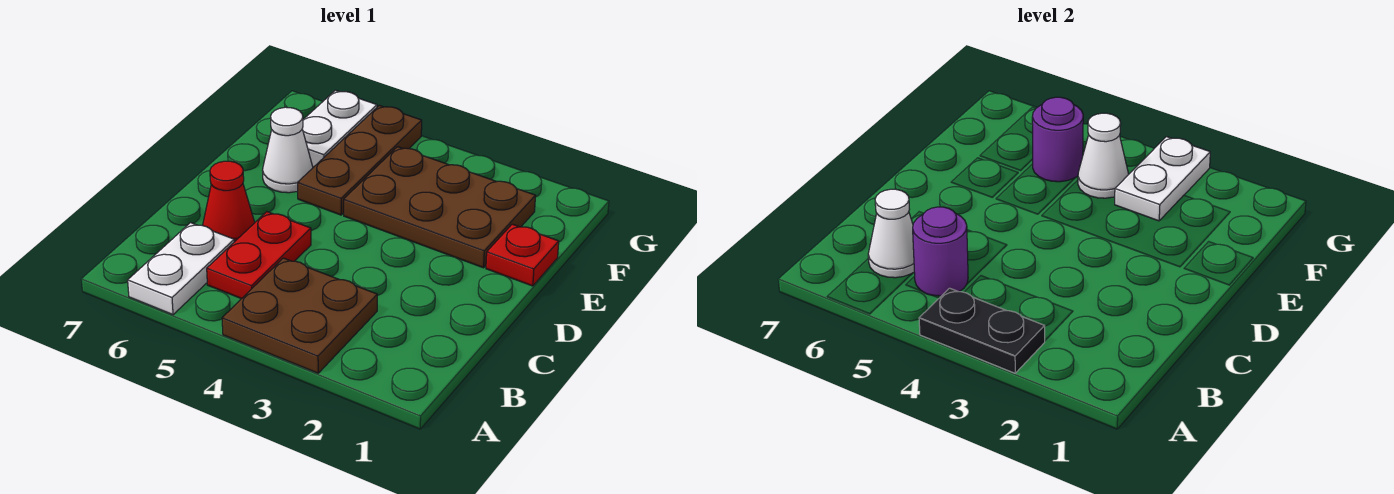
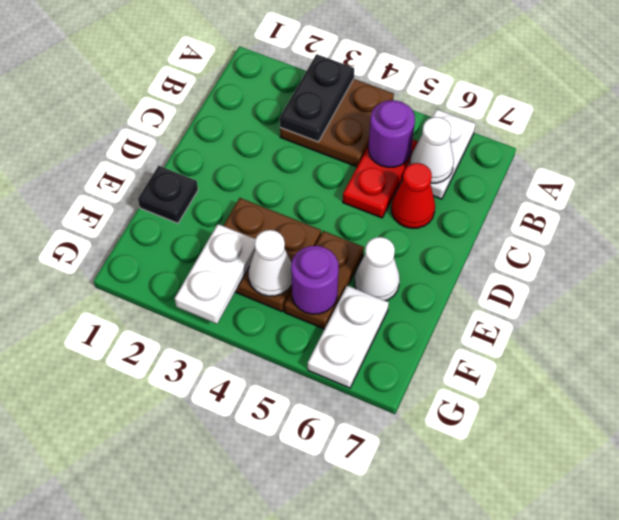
black 1x2 plate [919,288,1045,373] -> black 1x2 plate turned to [280,54,354,142]
red 1x1 plate [486,224,559,286] -> black 1x1 plate [138,166,198,223]
brown 2x3 plate [344,147,535,268] -> brown 2x2 plate [224,198,321,311]
brown 1x3 plate [298,105,422,215] -> brown 1x2 plate [284,231,364,329]

